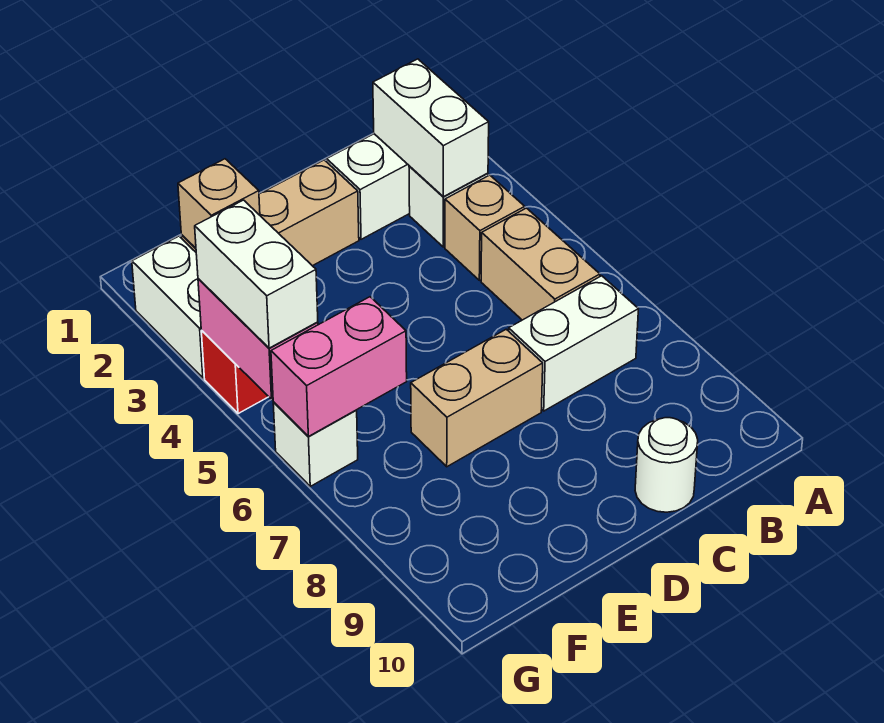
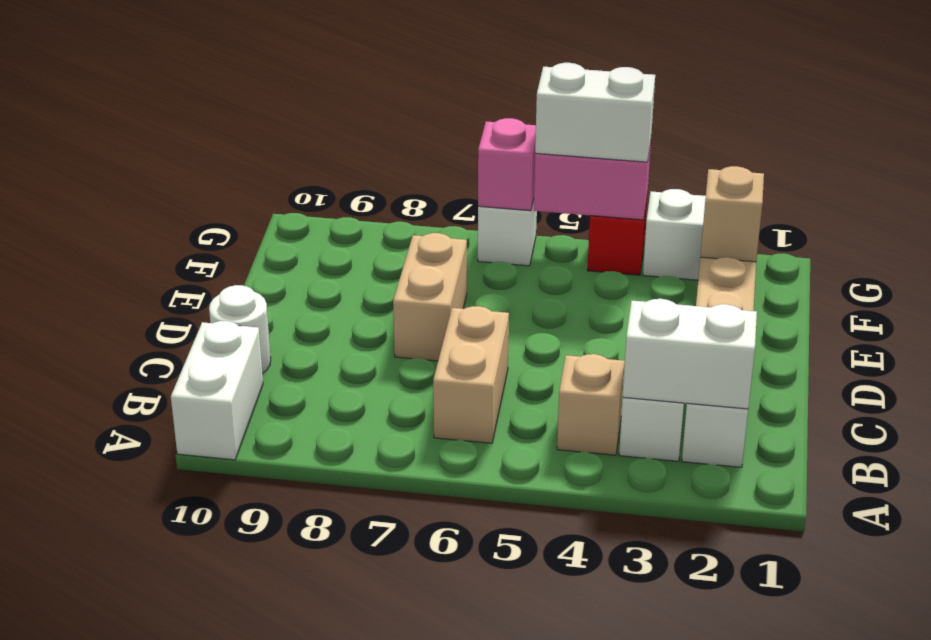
tan 1x2 brick [481,208,600,320] -> tan 1x2 brick turned to [433,306,509,443]
white 1x2 brick [509,276,638,411] -> white 1x2 brick moved to [171,321,263,460]
pink 1x2 brick [271,297,407,436] -> pink 1x1 brick [478,118,536,211]

